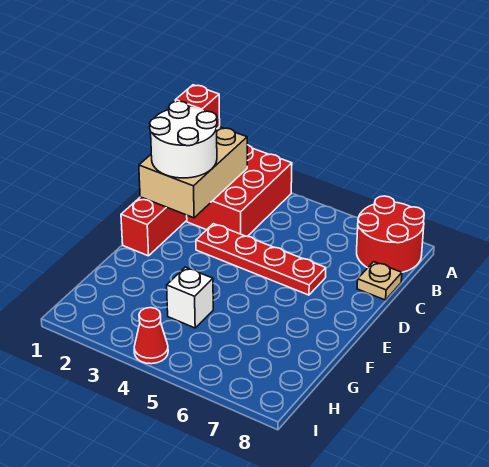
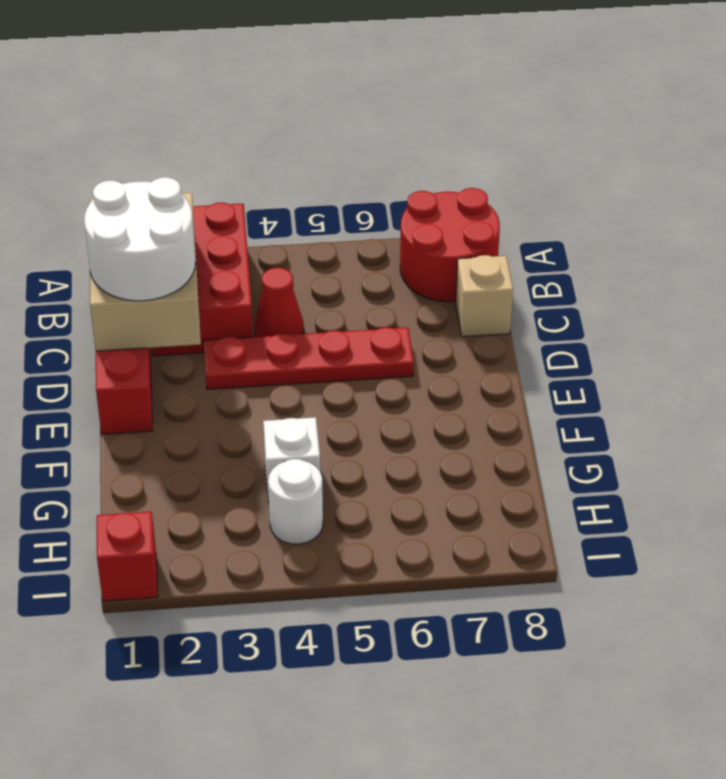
red 1x1 brick [175,85,220,128] -> red 1x1 brick moved to [97,512,158,601]
tan 1x1 plate [357,262,402,300] -> tan 1x1 brick [456,255,513,337]
none -> white 1x1 round brick [268,459,323,544]
red 1x1 cone [134,308,168,364] -> red 1x1 cone moved to [255,268,304,337]

